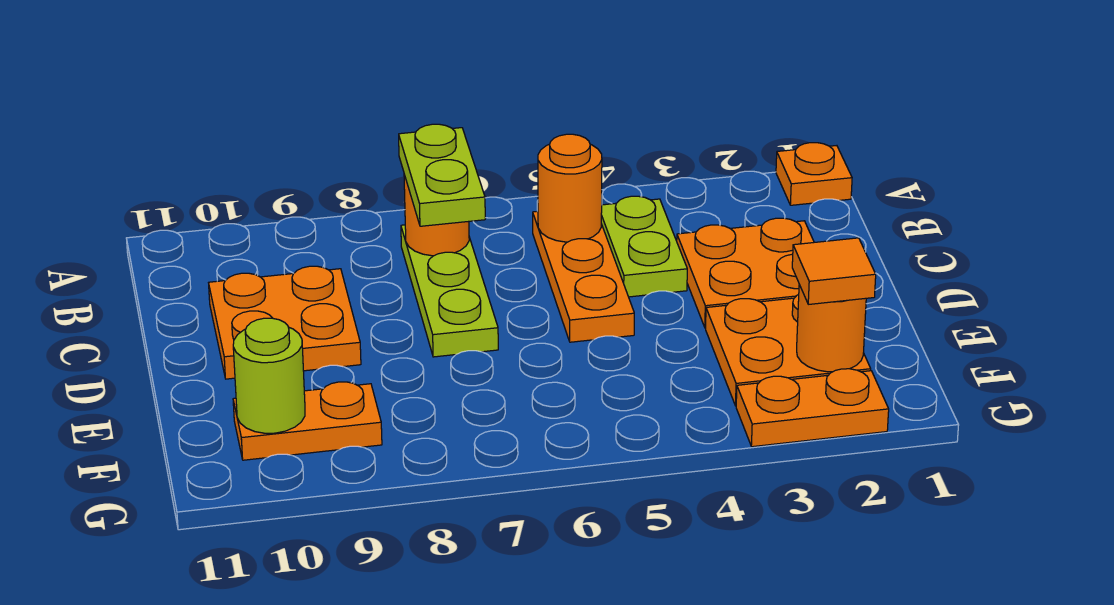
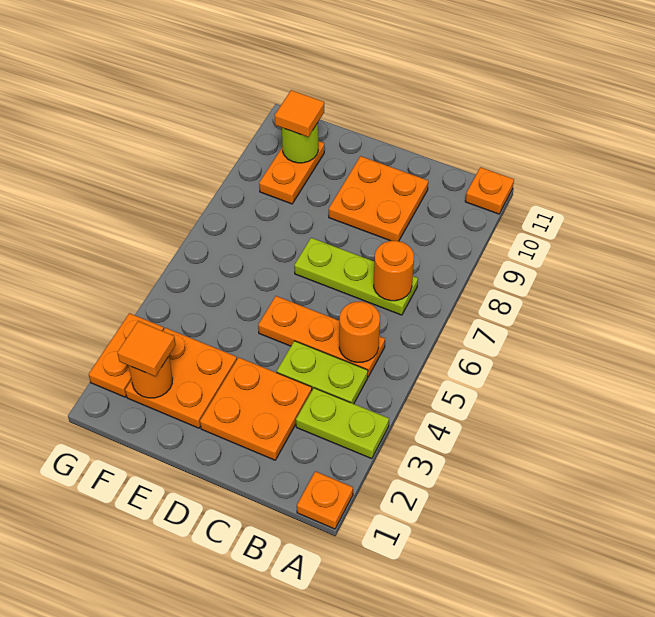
none -> orange 1x1 plate [465,167,514,214]
lime 1x2 plate [399,124,485,226] -> lime 1x2 plate moved to [296,388,389,459]
none -> orange 1x1 tile [275,90,324,137]

